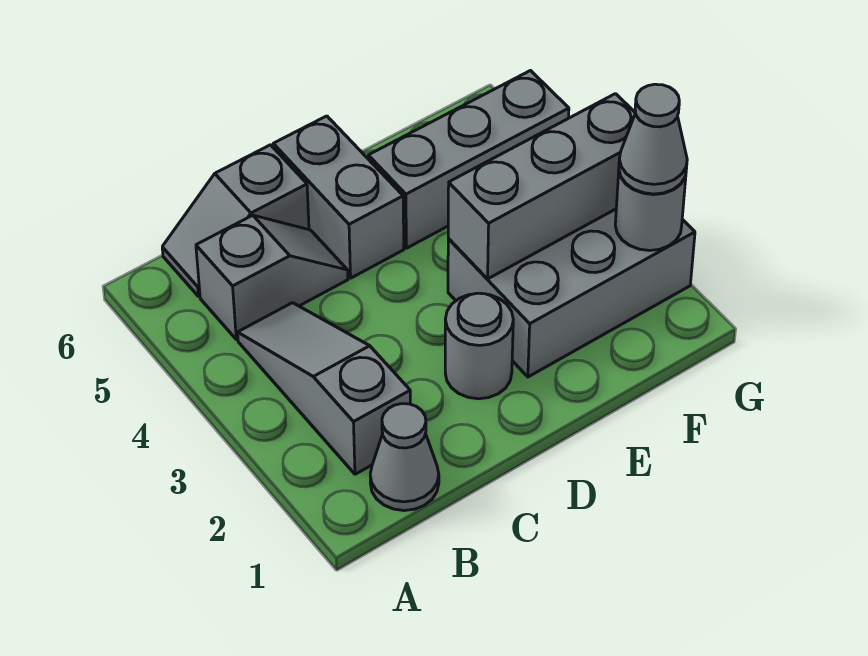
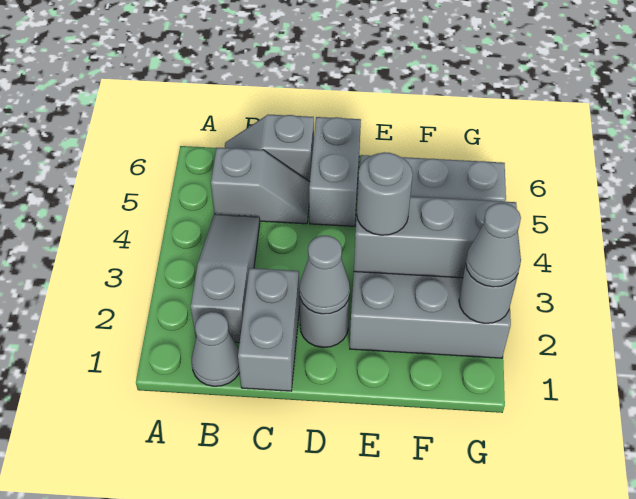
none -> grey 1x2 brick [238,268,300,391]
none -> grey 1x1 cone [299,236,350,314]
none -> grey 1x1 round brick [357,152,413,235]

